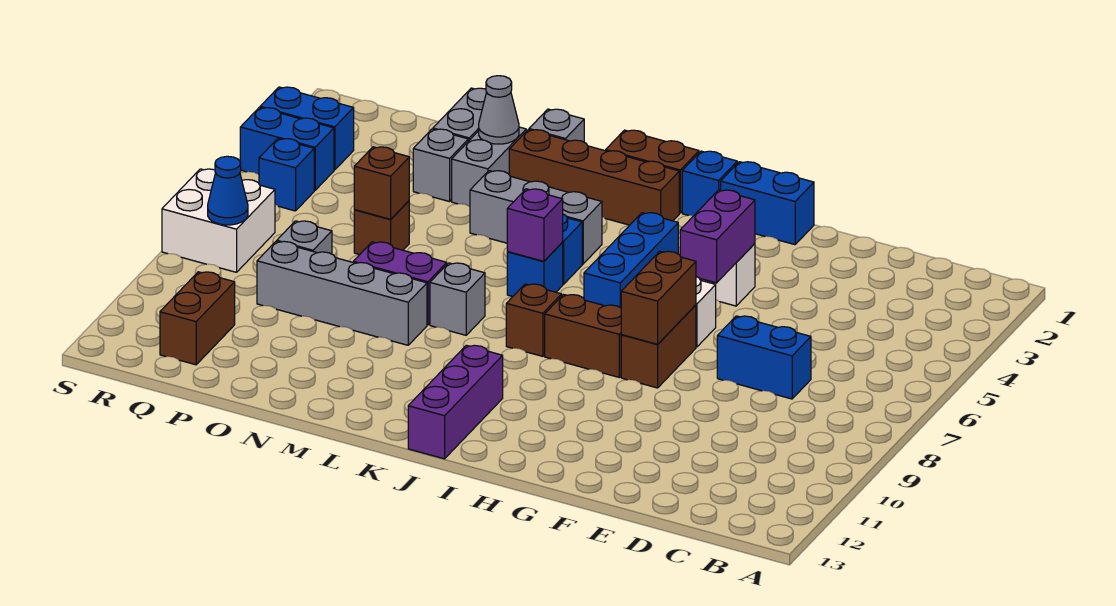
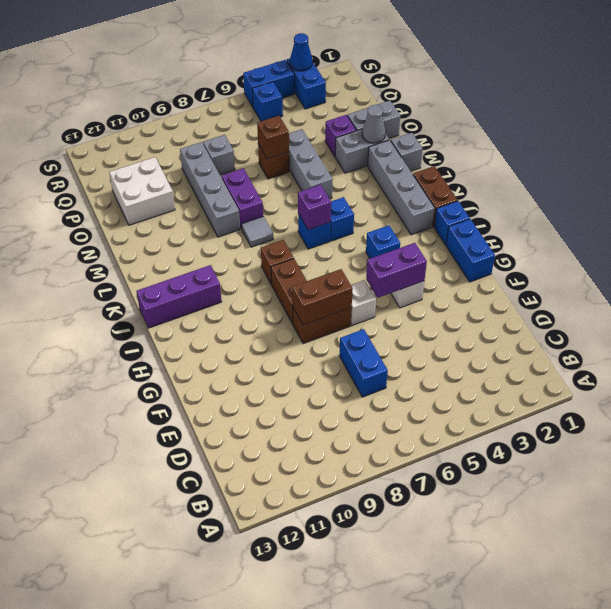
blue 1x3 brick [584,213,678,308] -> blue 1x1 brick [366,225,400,258]
brown 1x4 brick [509,130,679,225] -> grey 1x4 brick [368,140,435,235]
grey 1x3 brick [470,171,602,264] -> grey 1x3 brick moved to [289,129,333,199]
grey 1x1 brick [430,263,485,335] -> grey 1x1 tile [242,216,273,247]
grey 1x1 brick [413,129,468,202] -> purple 1x1 brick [325,115,356,156]
brown 1x2 brick [160,272,235,365] -> none
blue 1x2 brick [240,108,334,190] -> blue 1x2 brick turned to [243,60,295,107]
white 2x2 brick [162,169,275,272] -> white 2x2 brick moved to [109,157,175,225]
blue 1x1 cone [208,156,248,225] -> blue 1x1 cone moved to [290,33,312,71]

